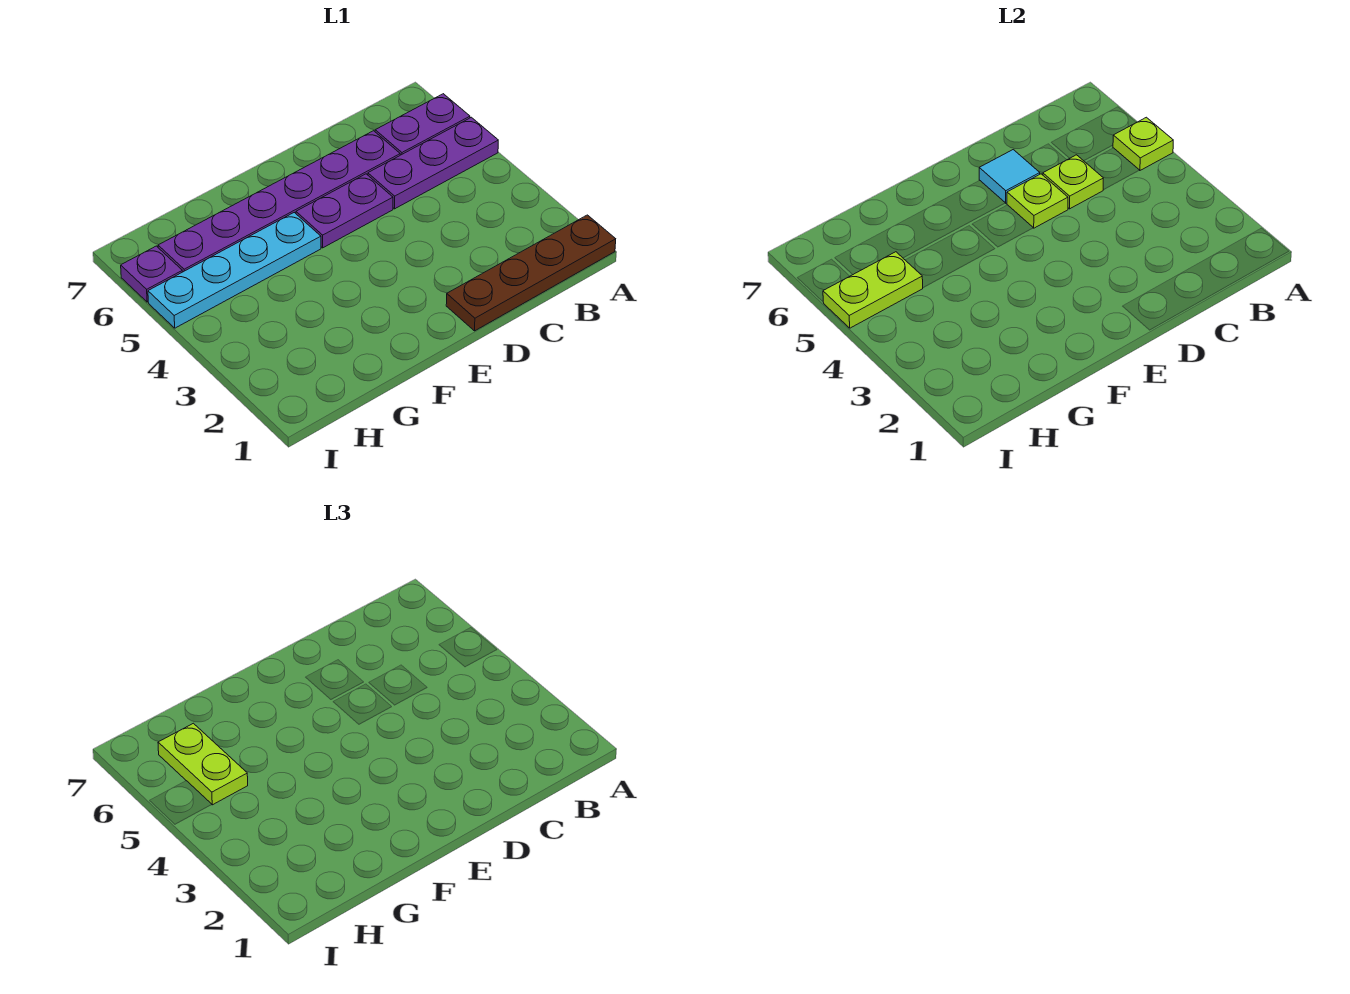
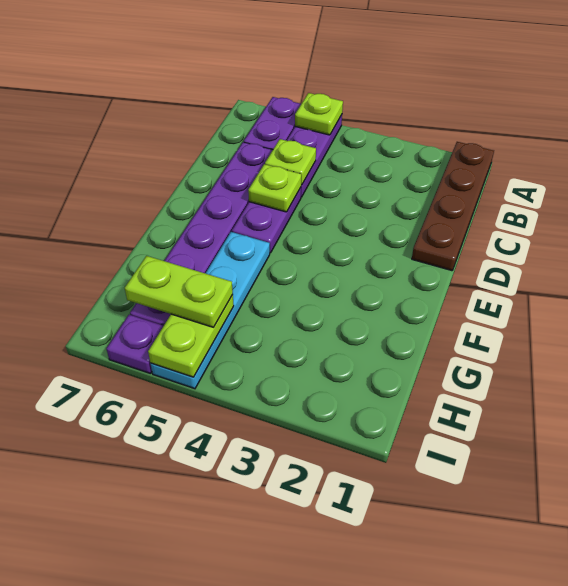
cyan 1x1 tile [979,150,1040,203] -> none

